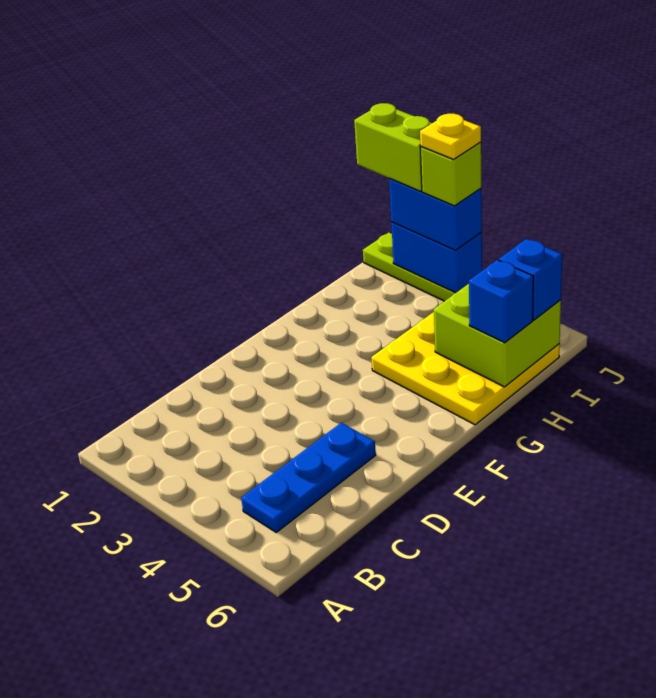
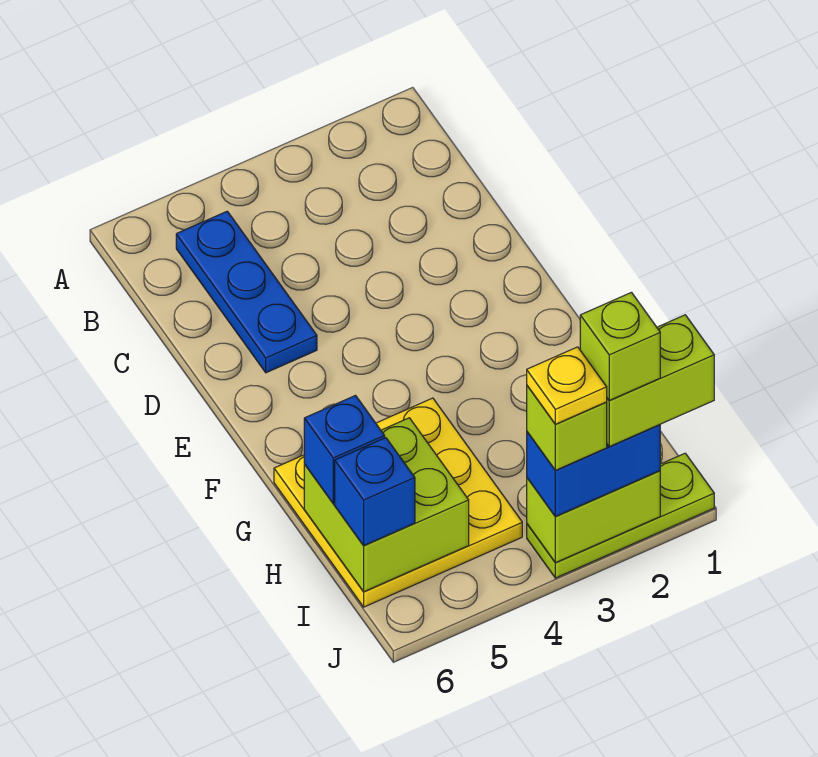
blue 1x2 brick [391,222,482,293] -> lime 1x2 brick [527,471,660,563]
none -> lime 1x1 brick [580,292,660,400]

